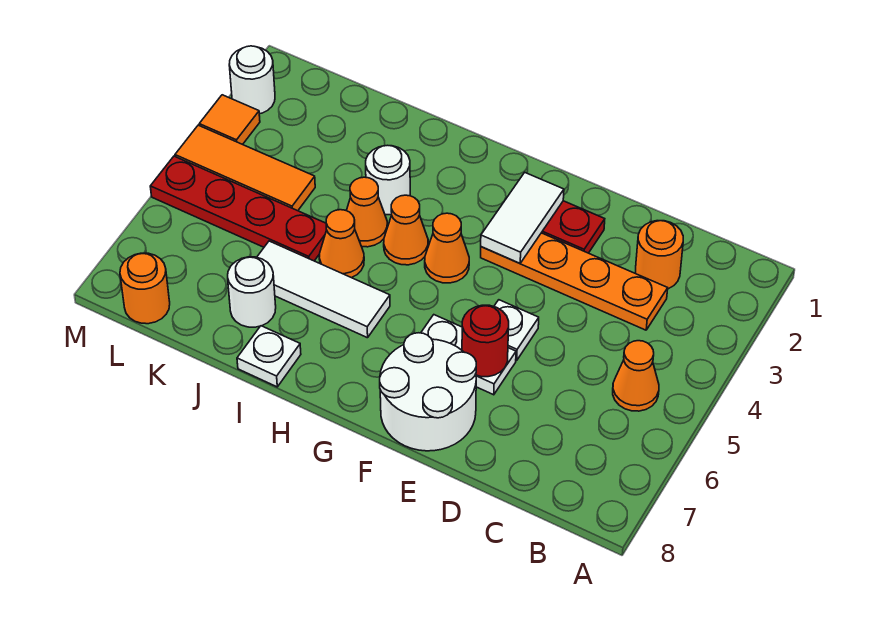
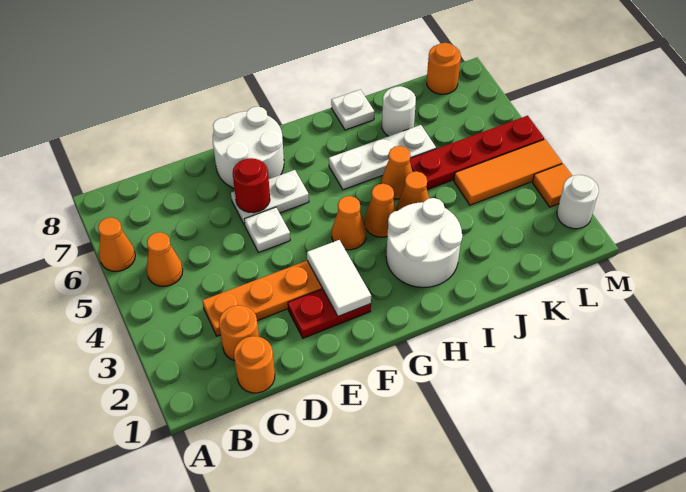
none -> orange 1x1 cone [98,217,135,271]
none -> orange 1x1 round brick [234,336,275,393]
white 1x3 tile [257,241,390,338] -> white 1x3 plate [329,125,436,190]
white 1x1 round brick [366,145,410,215] -> white 2x2 round brick [386,198,462,287]

